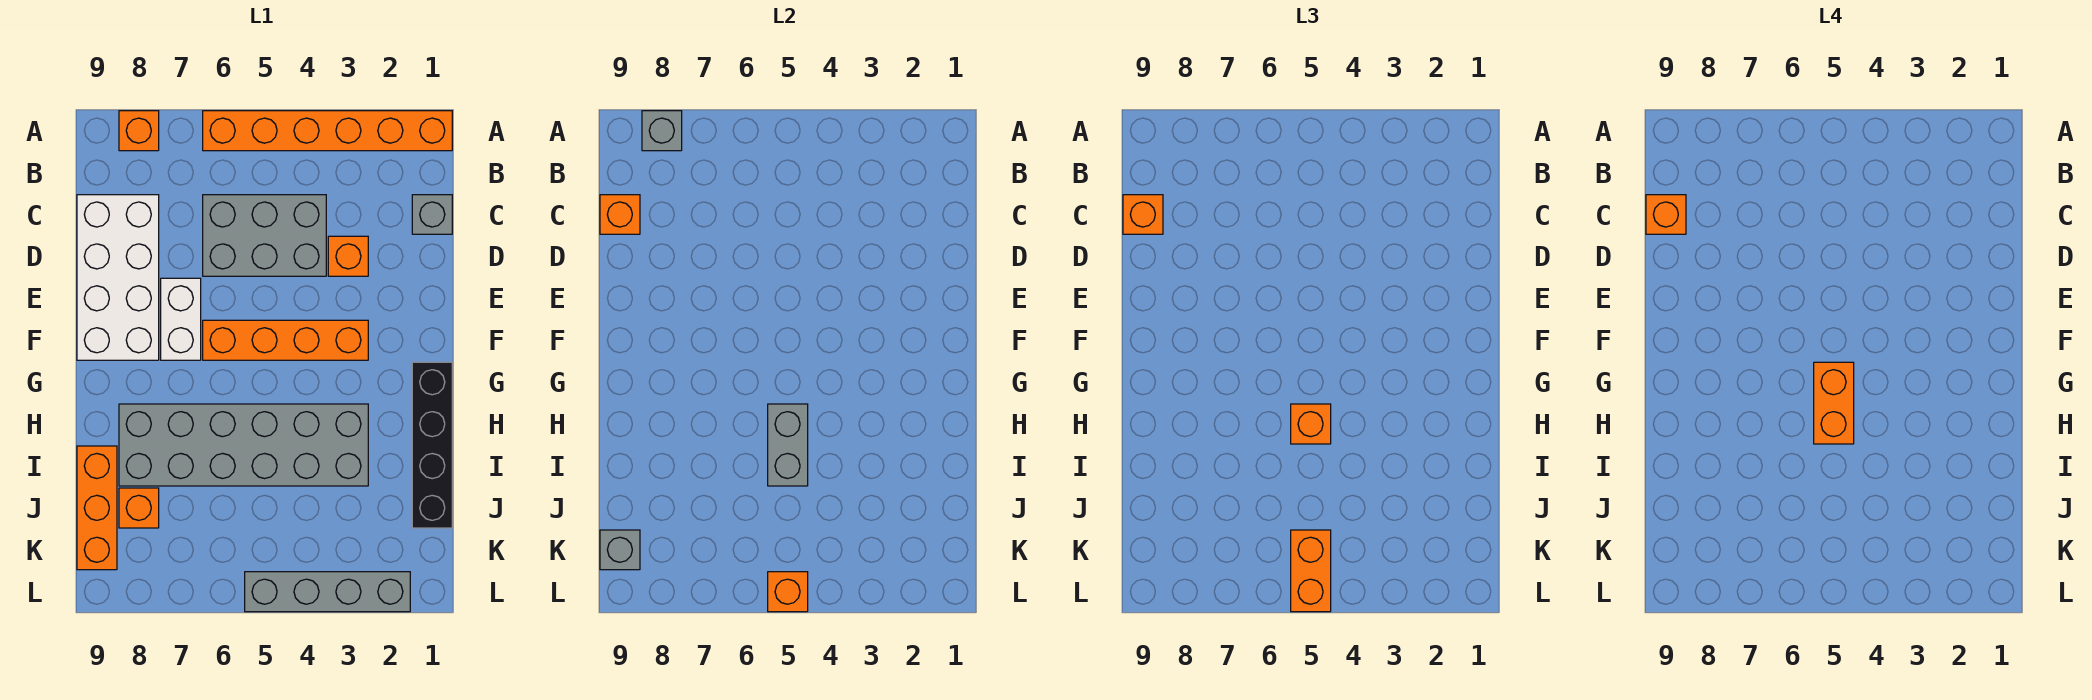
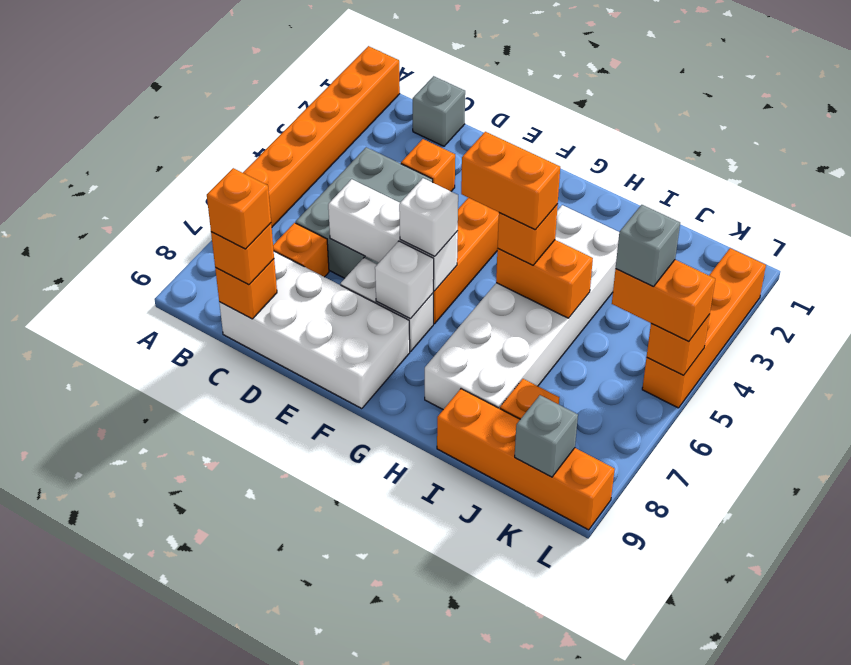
orange 1x1 brick [119,111,159,151] -> orange 1x1 brick moved to [273,223,329,277]
grey 1x1 brick [642,111,682,151] -> grey 1x1 brick moved to [616,205,680,287]
none -> white 1x3 brick [328,179,458,291]
none -> white 1x1 brick [399,178,458,256]
none -> white 1x1 brick [375,241,434,319]
black 1x4 brick [412,362,452,528] -> none
grey 2x6 brick [119,404,368,486] -> white 2x6 brick [425,205,619,409]
grey 1x2 brick [768,404,808,486] -> orange 1x2 brick [496,240,593,318]
orange 1x3 brick [77,446,117,570] -> orange 1x4 brick [437,389,615,530]
grey 1x4 brick [245,572,410,612] -> orange 1x4 brick [642,248,766,408]

